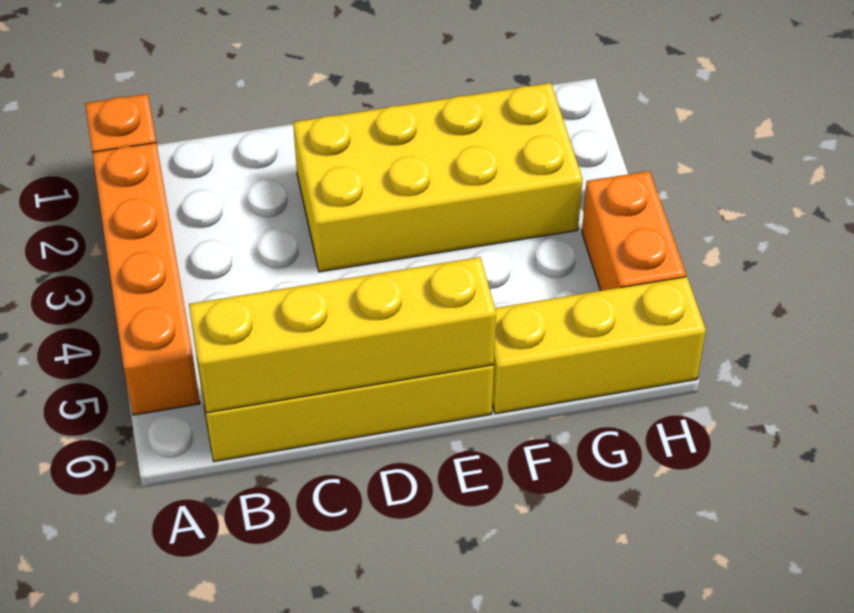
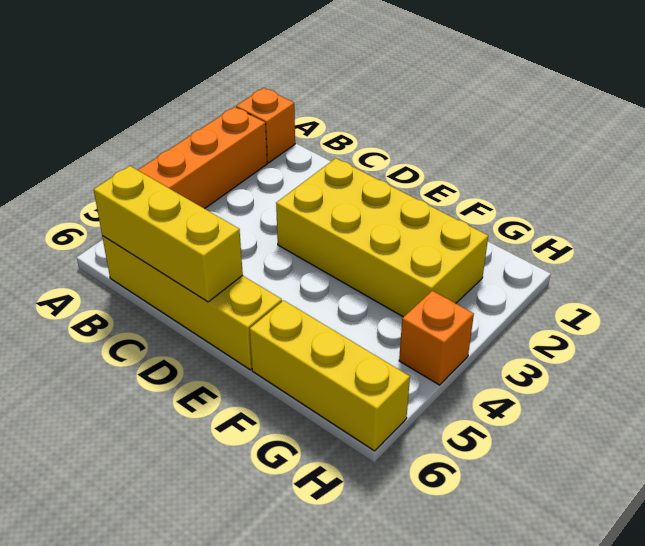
yellow 1x4 brick [189,257,496,413] -> yellow 1x3 brick [94,166,243,302]
orange 1x2 brick [582,171,686,291] -> orange 1x1 brick [399,291,474,385]

